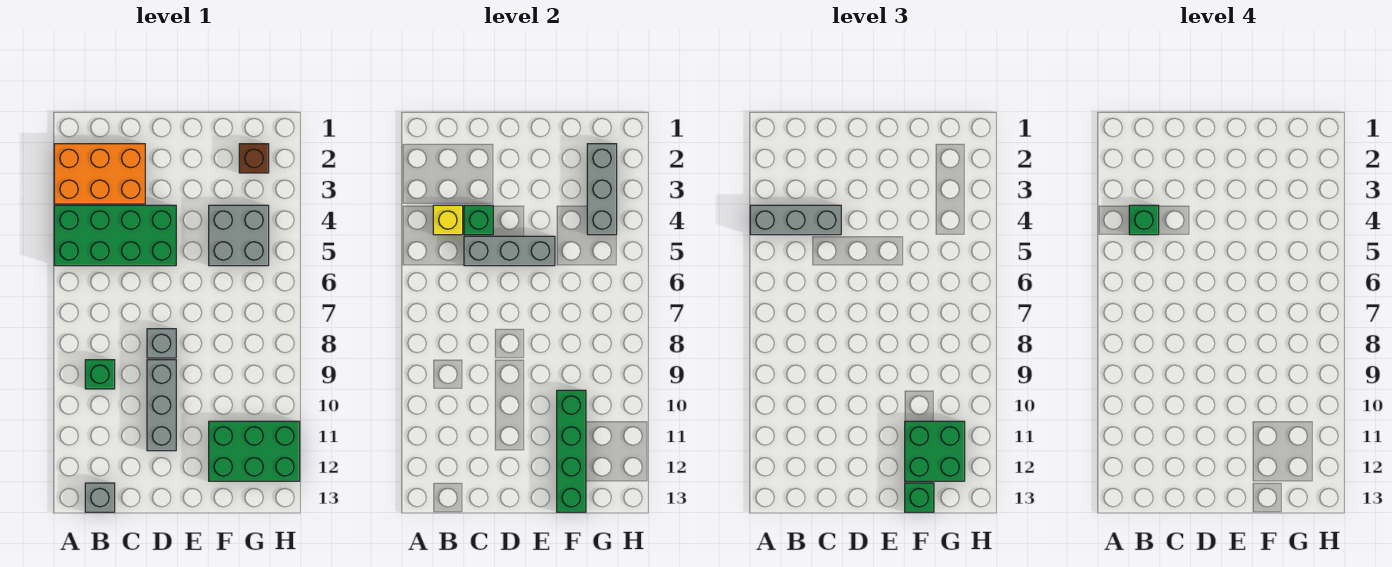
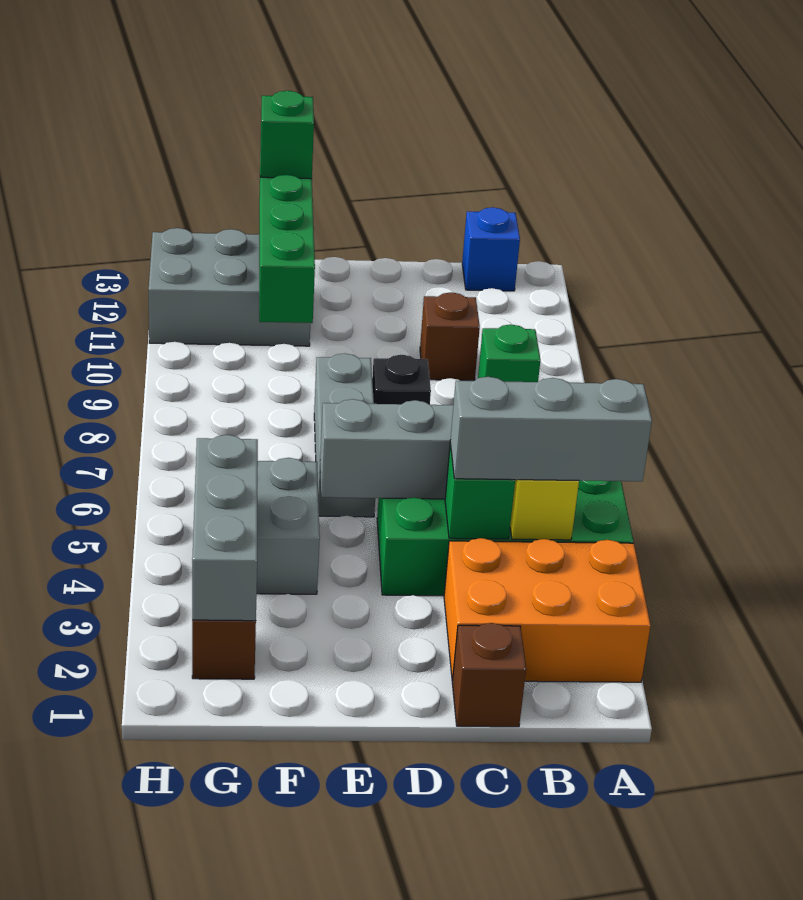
green 1x1 brick [1129,205,1159,235] -> none
grey 1x1 brick [85,483,115,512] -> blue 1x1 brick [462,207,520,291]
none -> brown 1x1 brick [452,623,526,727]
none -> brown 1x1 brick [420,292,480,381]
grey 1x1 brick [147,329,176,358] -> black 1x1 brick [372,355,431,405]
grey 1x3 brick [147,360,176,451] -> grey 1x3 brick moved to [314,354,375,517]
green 2x3 brick [209,421,300,481] -> grey 2x3 brick [149,228,310,346]
green 2x2 brick [905,421,965,481] -> none

